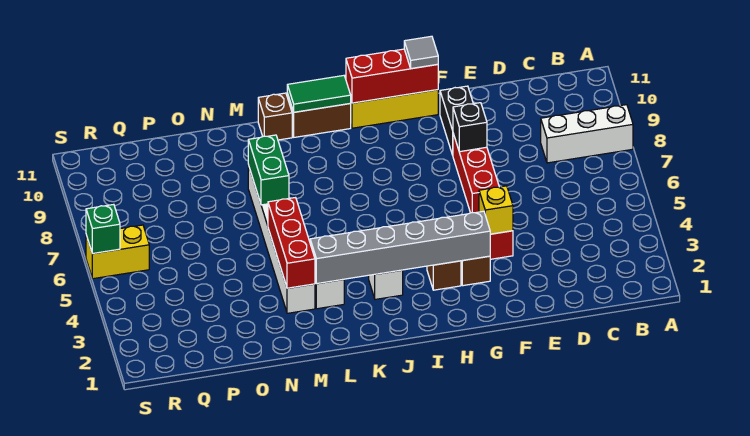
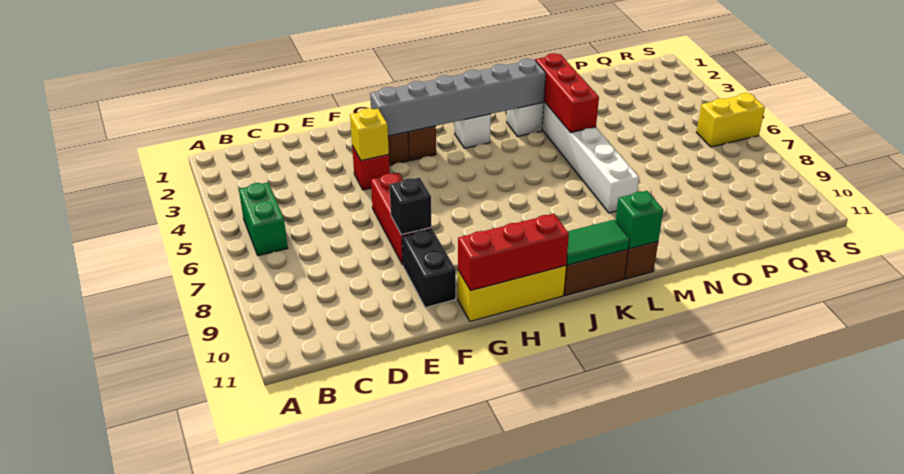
white 1x3 brick [541,105,633,163] -> none
grey 1x1 tile [404,36,438,69] -> none
green 1x2 brick [248,135,289,205] -> green 1x2 brick moved to [239,182,288,256]
green 1x1 brick [86,204,120,254] -> green 1x1 brick moved to [615,191,663,249]

